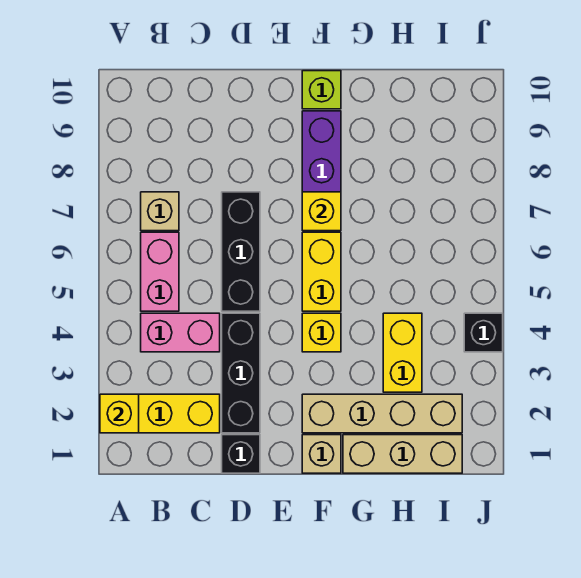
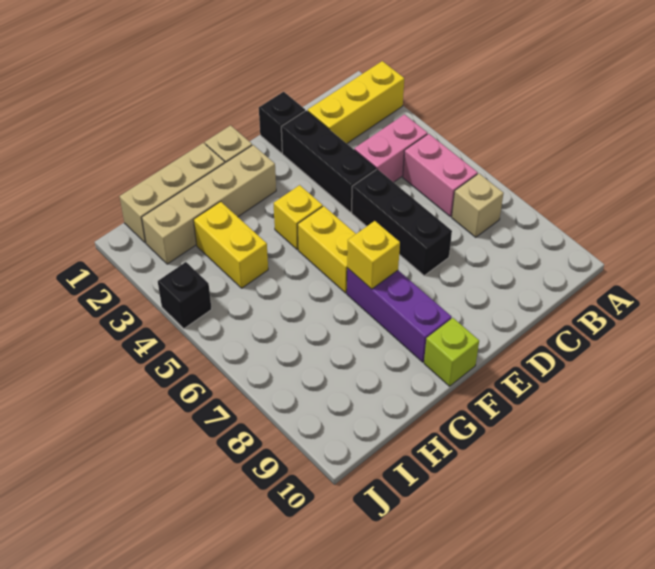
yellow 1x1 brick [100,394,139,433] -> none

